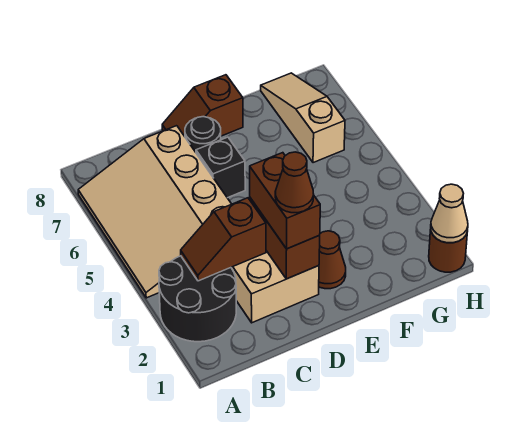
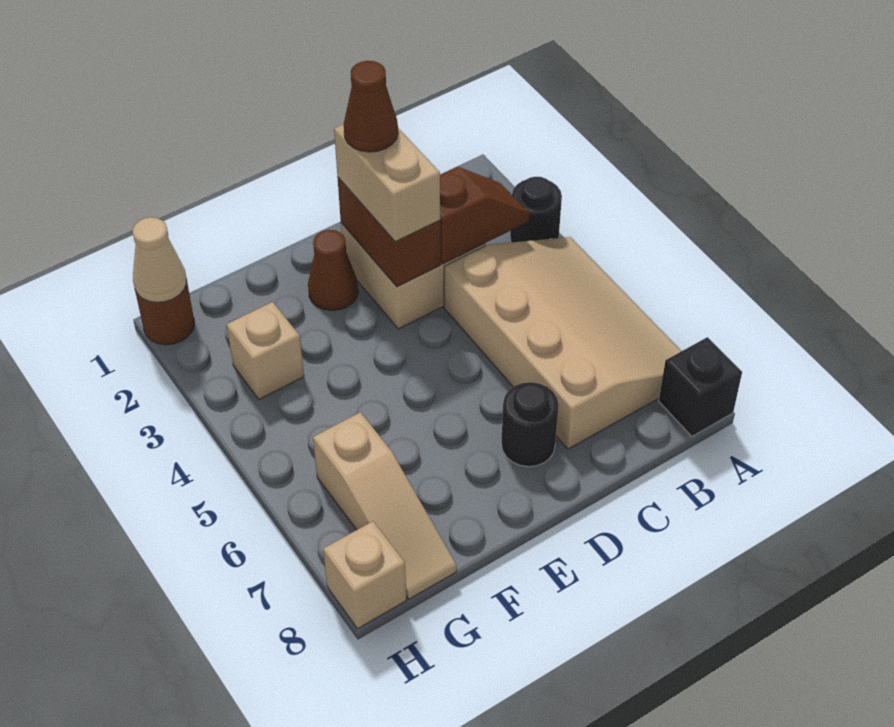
black 2x2 round brick [159,256,236,342] -> black 1x1 round brick [510,177,562,242]
brown 1x2 brick [250,153,320,249] -> tan 1x2 brick [334,124,440,242]
black 1x1 brick [196,137,245,198] -> black 1x1 brick moved to [659,337,742,436]
brown 1x2 slope [162,75,243,136] -> none
none -> tan 1x1 brick [227,302,304,400]
none -> tan 1x1 brick [323,521,406,629]

